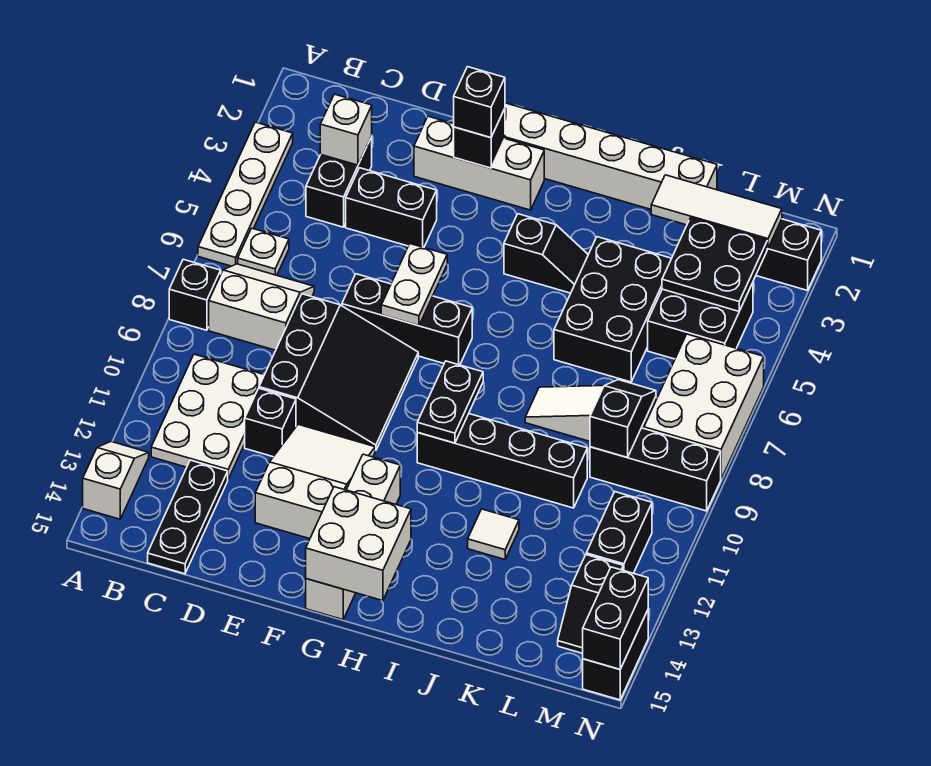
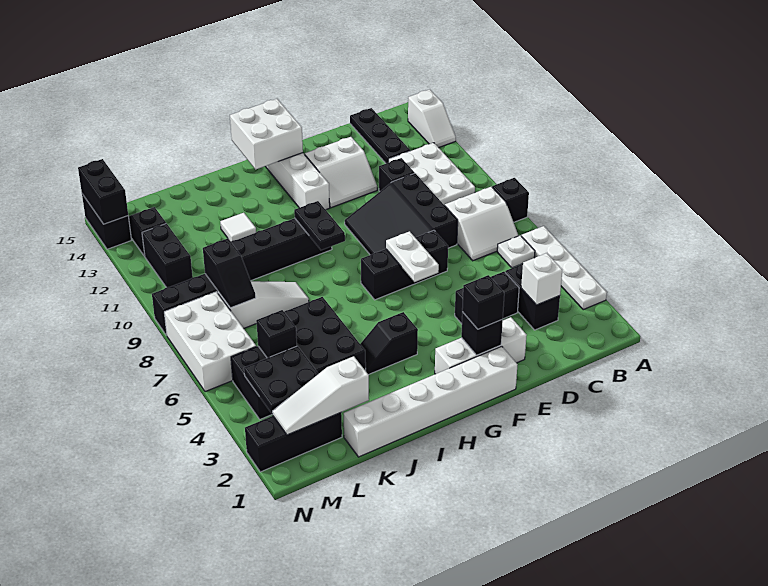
white 2x3 slope [255,424,375,539] -> white 2x2 slope [305,137,377,208]
white 1x3 tile [651,175,782,248] -> white 1x3 slope [273,356,369,435]
none -> black 1x1 brick [256,310,297,358]

